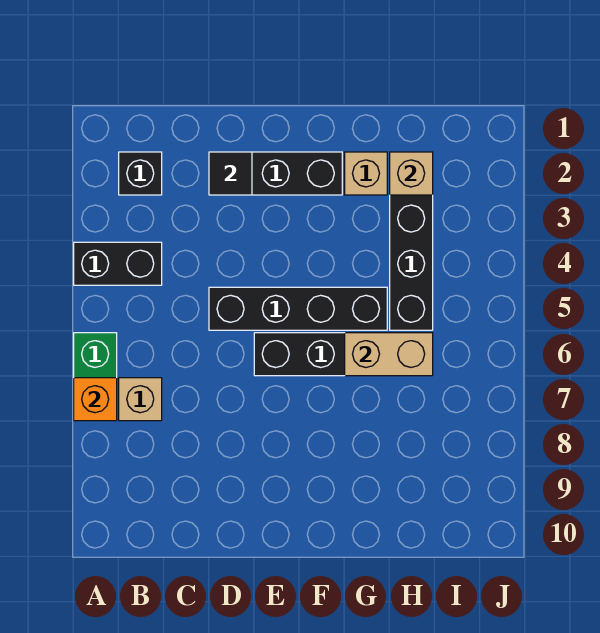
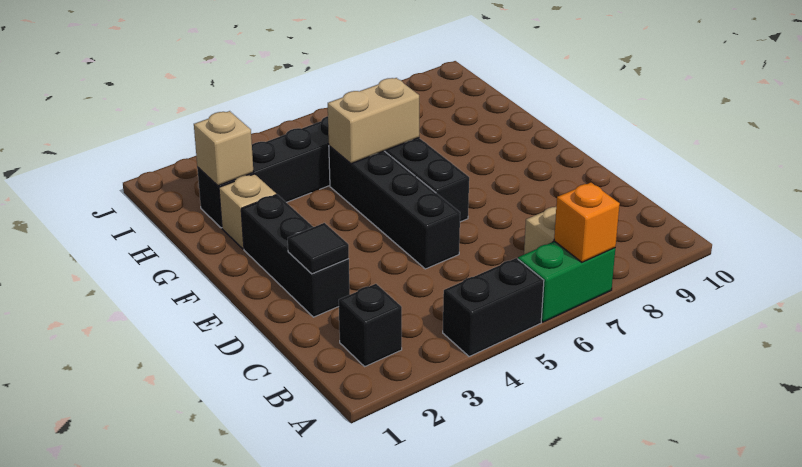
black 1x2 brick [74,242,162,285] -> black 1x2 brick turned to [443,258,544,357]
tan 1x2 brick [345,333,433,376] -> tan 1x2 brick turned to [328,78,419,164]

